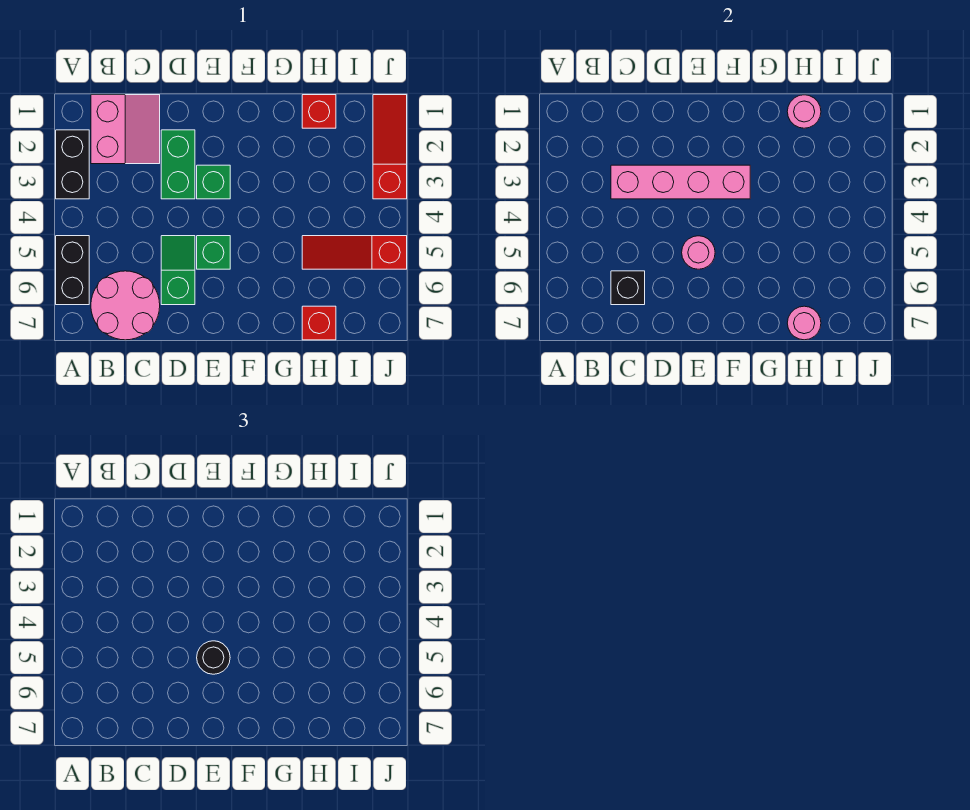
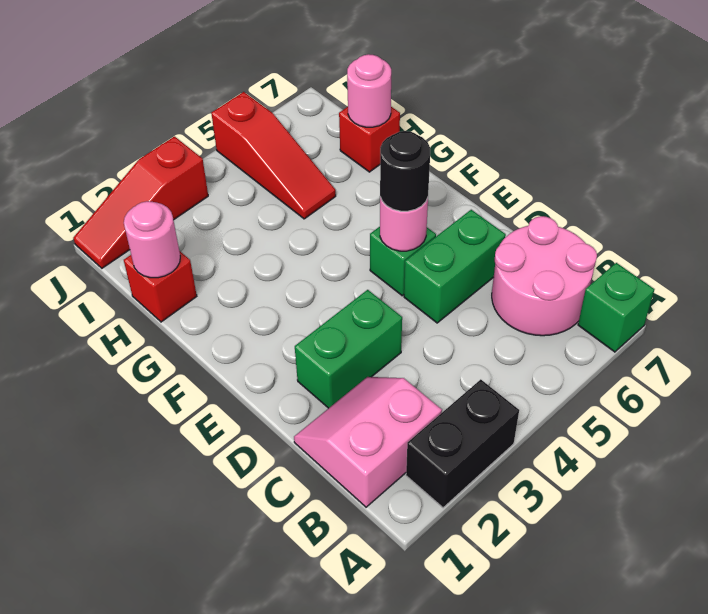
black 1x2 brick [56,236,89,305] -> none
pink 1x4 brick [611,165,750,199] -> none
black 1x1 brick [611,271,645,305] -> none
green 1x2 slope [161,236,195,305] -> green 1x2 brick [404,210,506,323]
green 1x1 brick [197,165,230,199] -> green 1x1 brick moved to [578,263,654,352]

